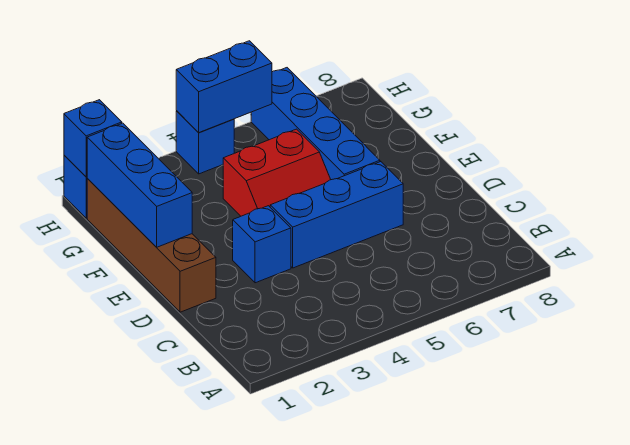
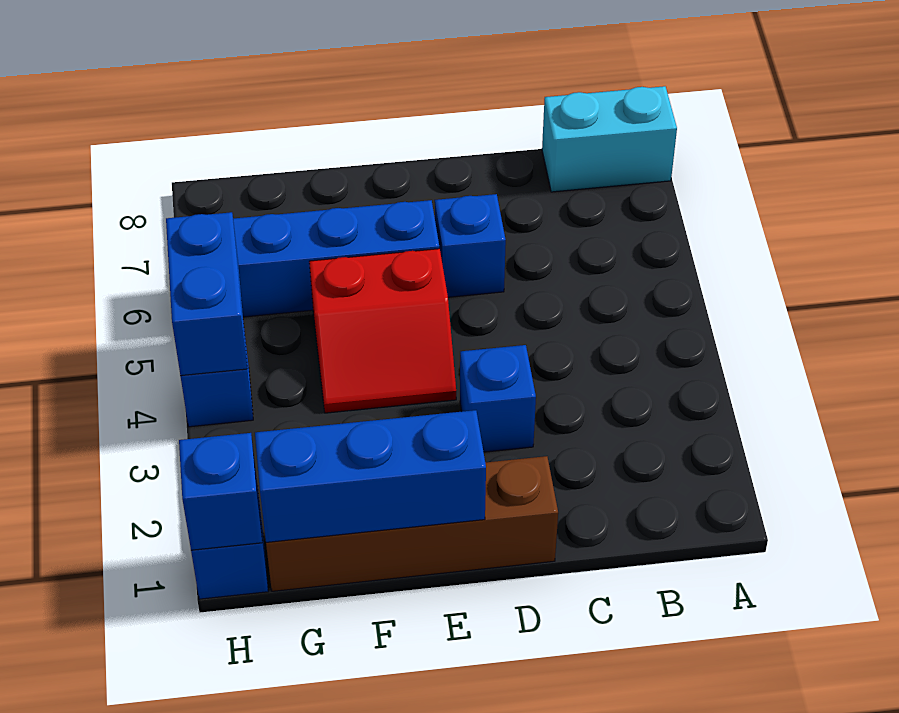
none -> cyan 1x2 brick [542,86,677,192]
blue 1x3 brick [270,162,403,268] -> blue 1x1 brick [435,194,506,297]
red 2x2 slope [223,129,331,216] -> red 2x2 slope turned to [309,249,456,413]

